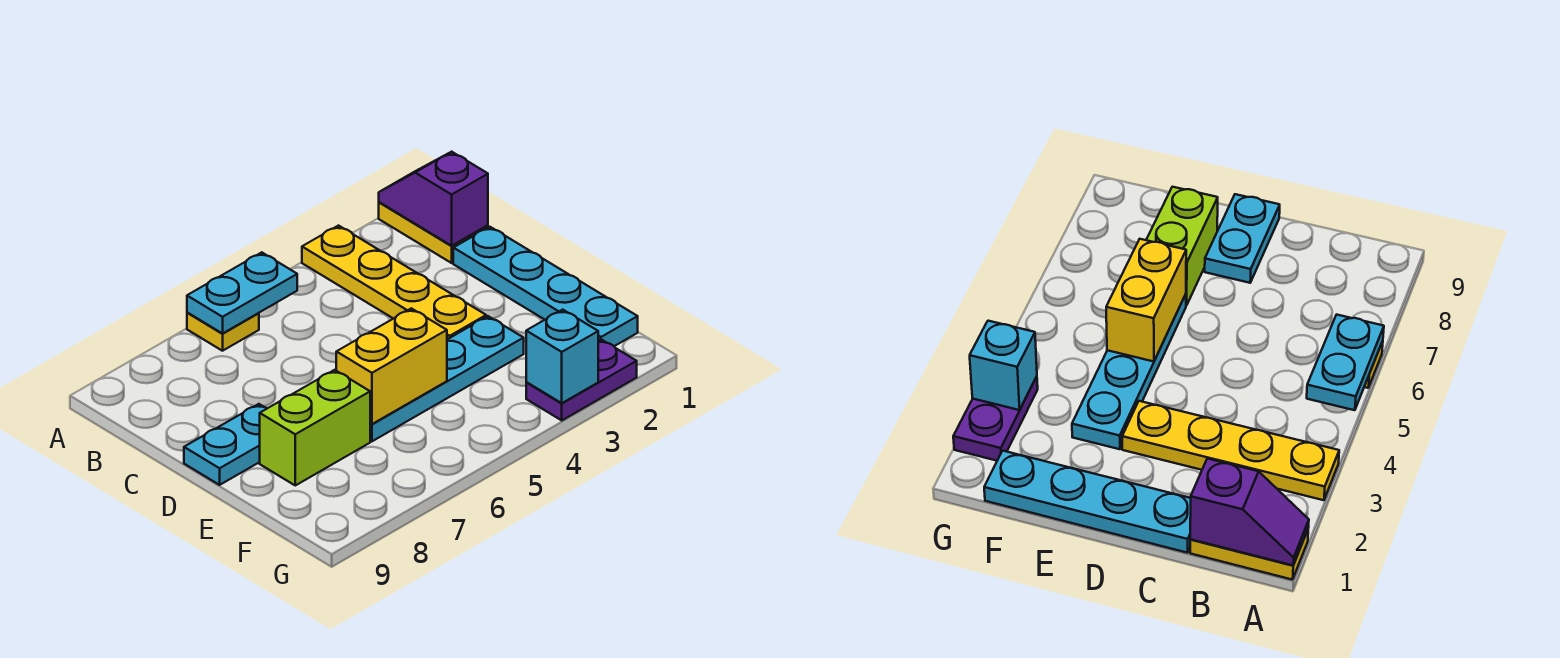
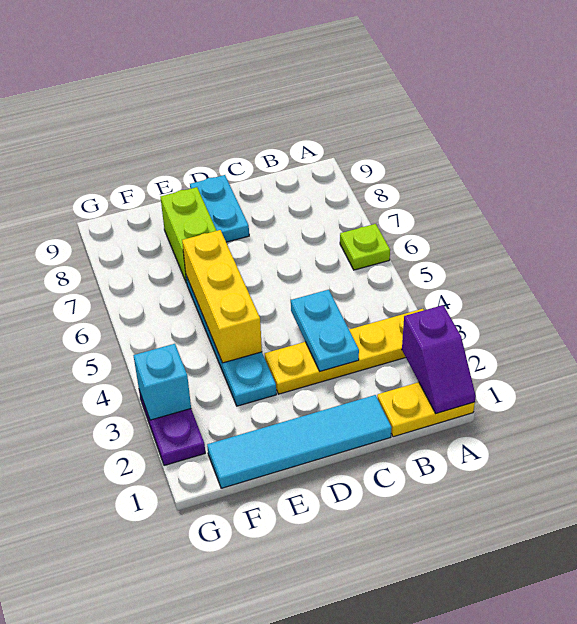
purple 1x2 slope [379,152,488,246] -> purple 1x2 slope turned to [402,305,476,413]
cyan 1x2 plate [187,252,297,333] -> cyan 1x2 plate moved to [291,290,359,371]
yellow 1x1 plate [187,313,259,351] -> lime 1x1 plate [340,224,390,270]
cyan 1x4 plate [453,227,638,346] -> cyan 1x4 tile [207,395,392,488]
yellow 1x2 brick [336,308,447,424] -> yellow 1x3 brick [182,230,262,363]

